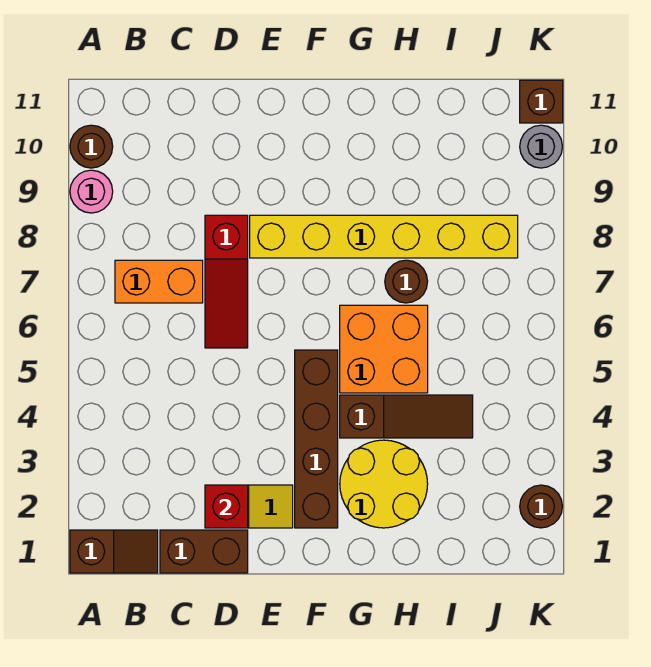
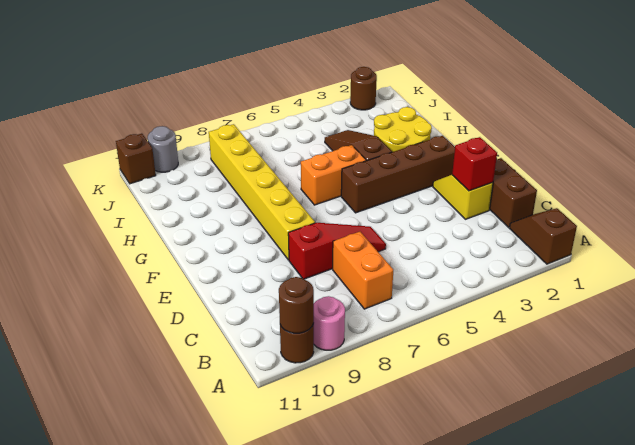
orange 2x2 brick [340,305,428,393] -> orange 1x2 brick [301,145,366,205]
brown 1x1 round brick [385,260,428,303] -> brown 1x1 round brick moved to [279,277,314,333]

